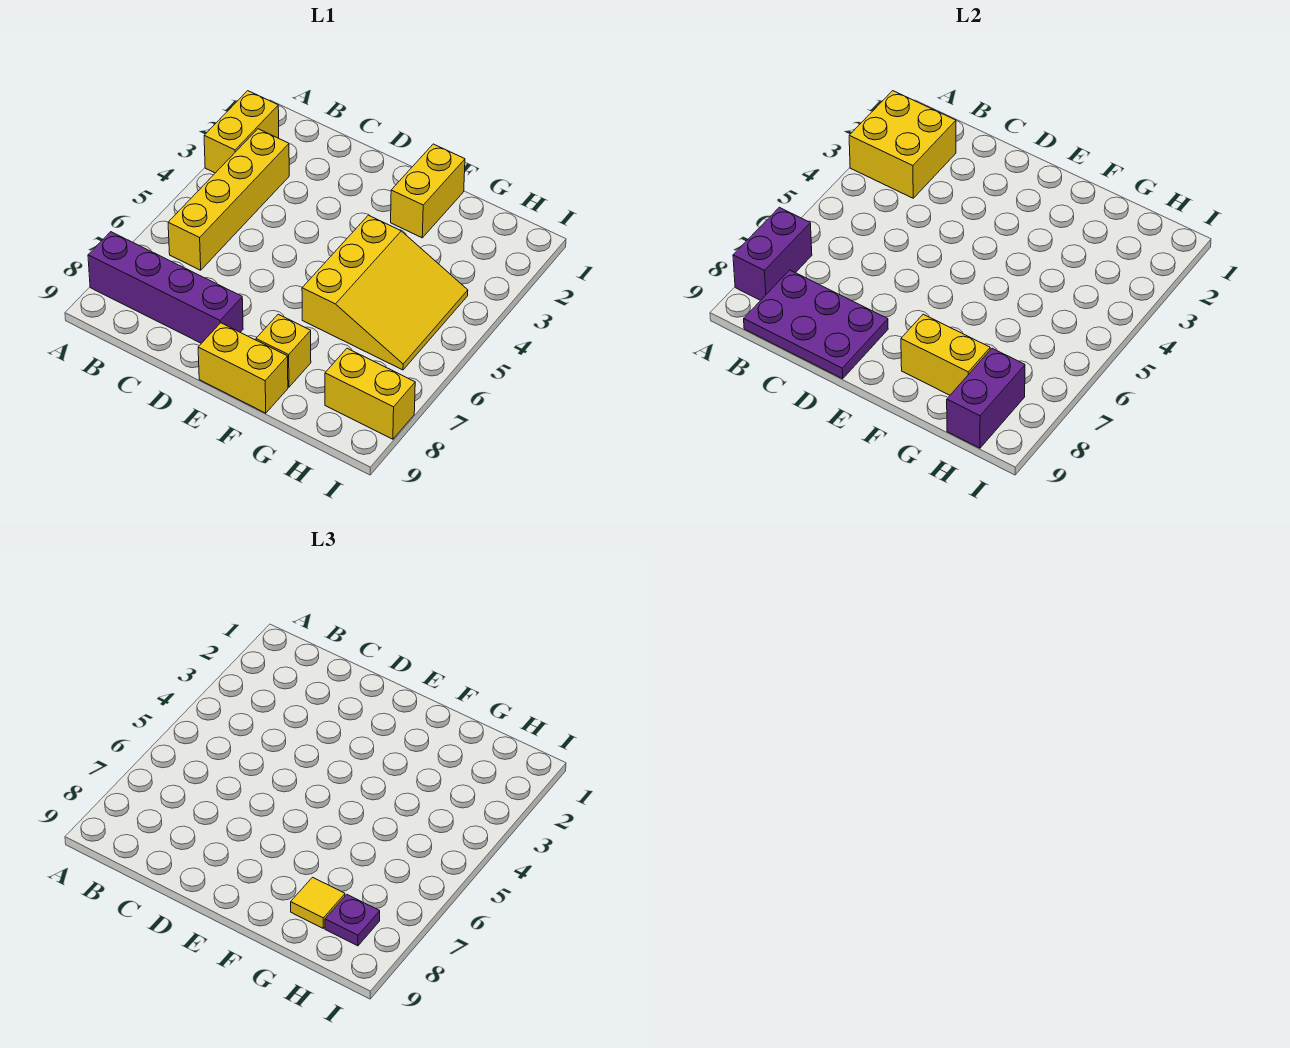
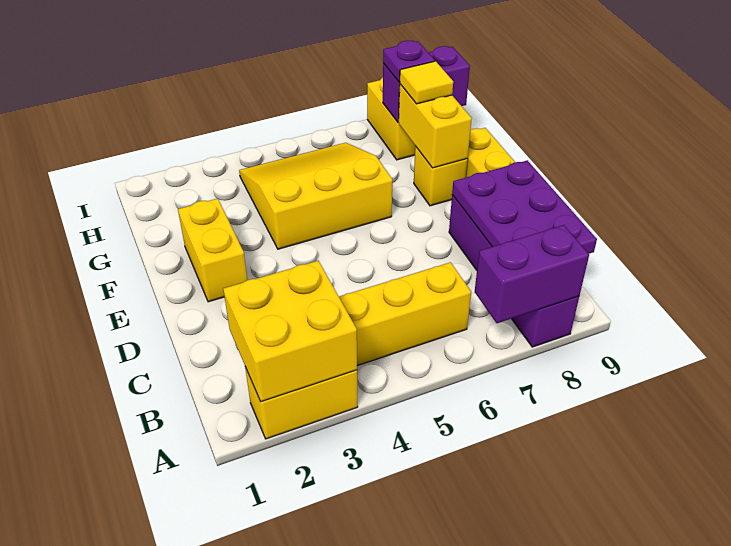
yellow 1x2 brick [391,144,465,238] -> yellow 1x2 brick turned to [178,198,247,302]

